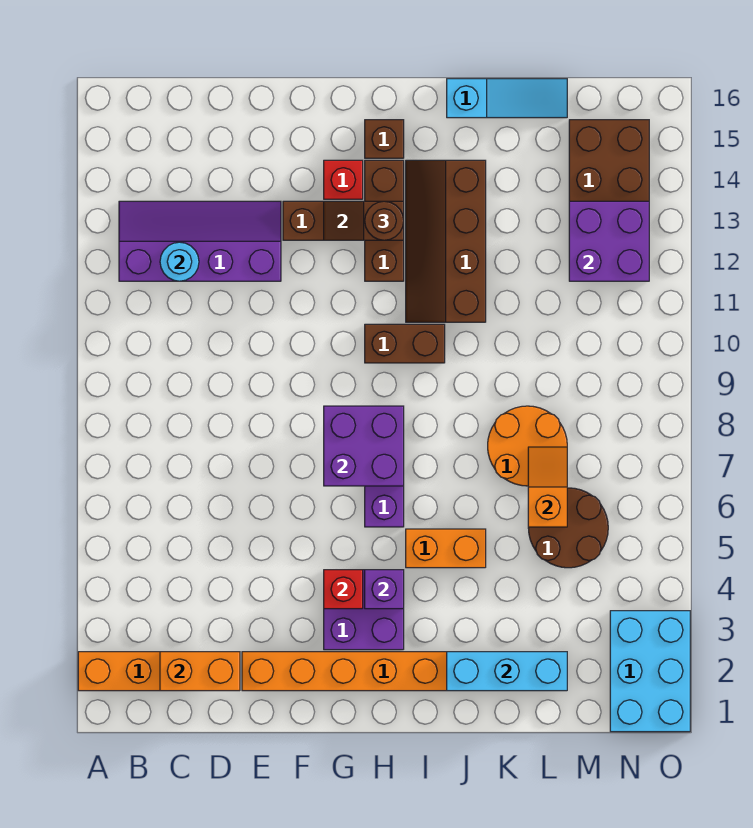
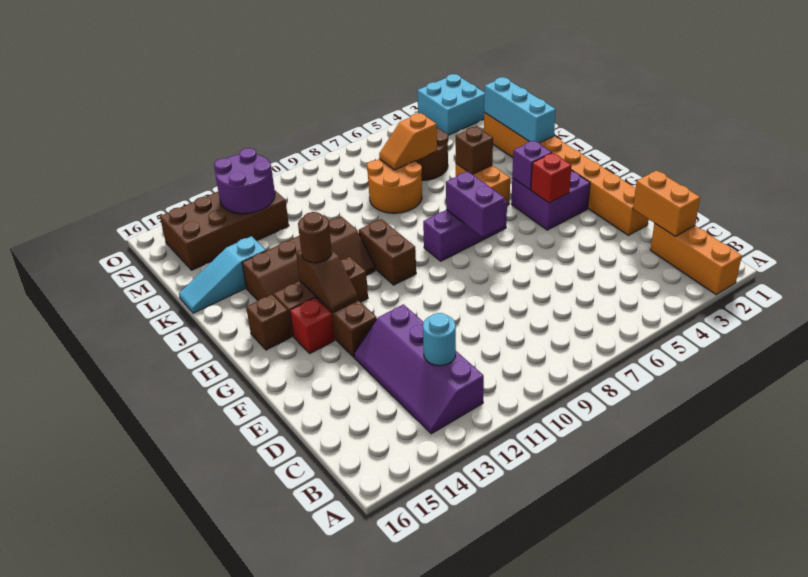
purple 2x2 brick [324,406,404,486] -> purple 1x2 brick [446,171,505,237]
none -> brown 1x1 brick [456,127,493,174]
cyan 1x3 slope [447,79,567,118] -> cyan 1x3 slope turned to [179,236,266,313]
purple 2x2 brick [569,201,649,281] -> purple 2x2 round brick [214,148,275,214]
cyan 2x3 brick [610,611,690,732] -> cyan 2x2 brick [417,74,485,135]

